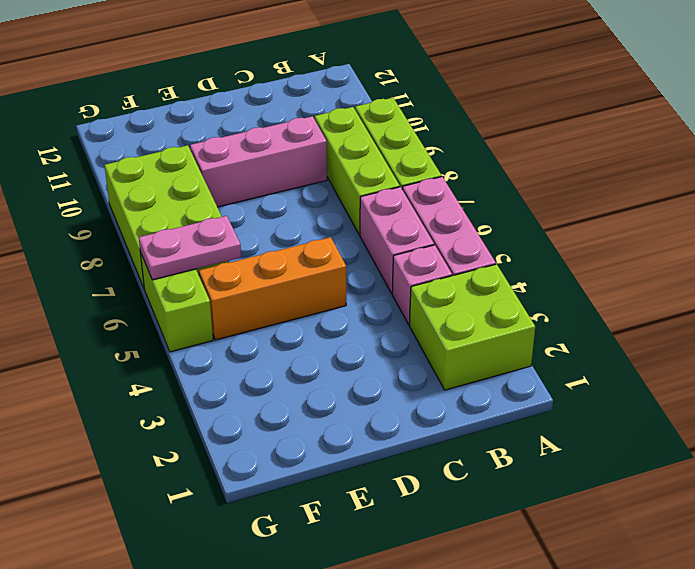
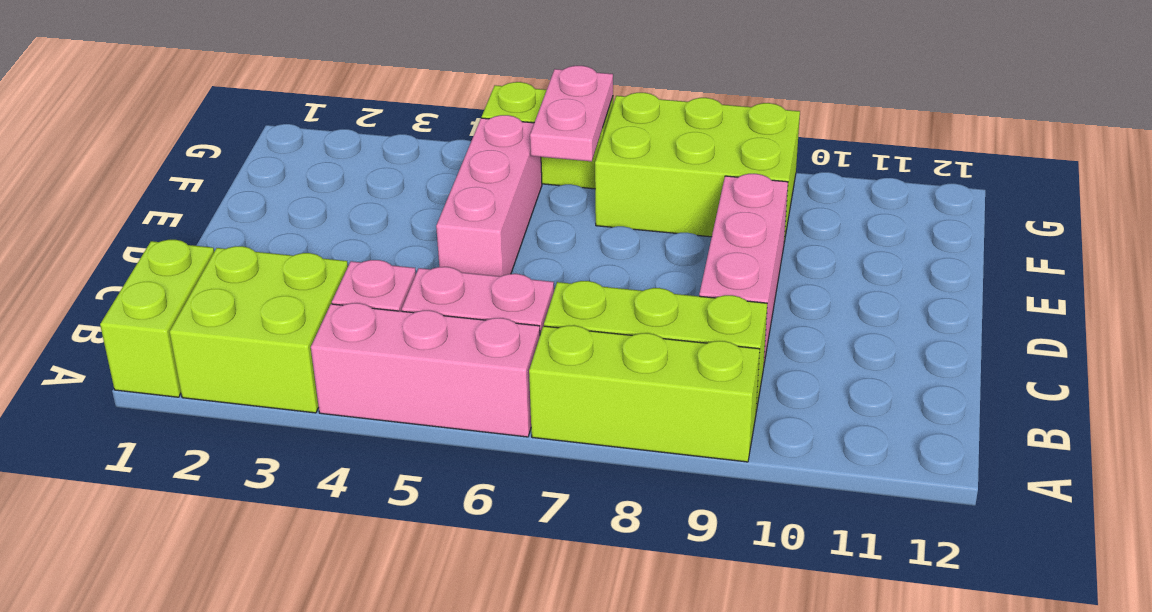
none -> lime 1x2 brick [100,240,214,397]
orange 1x3 brick [199,237,346,340] -> pink 1x3 brick [436,115,542,276]

